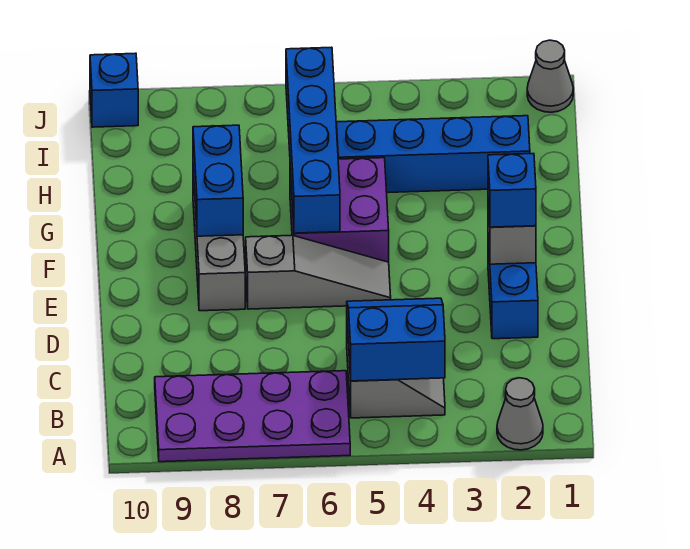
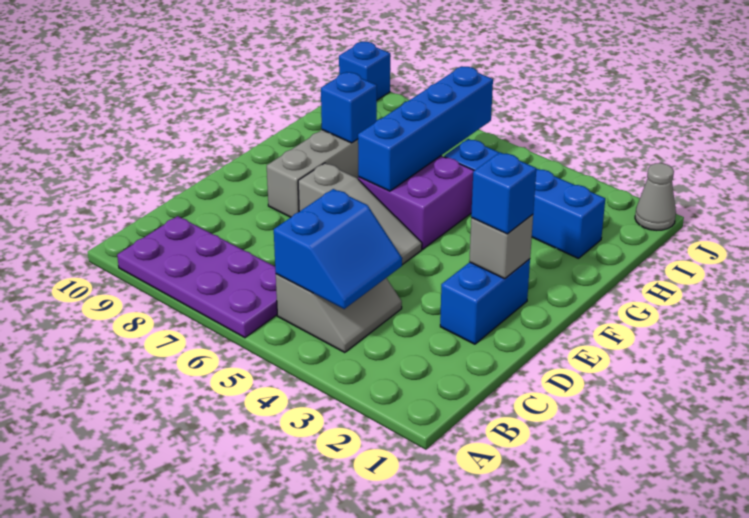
grey 1x1 cone [497,378,543,450] -> none
blue 2x2 slope [347,298,445,381] -> blue 2x2 slope turned to [274,189,402,309]
blue 1x2 brick [193,125,243,236] -> blue 1x1 brick [321,72,377,143]

